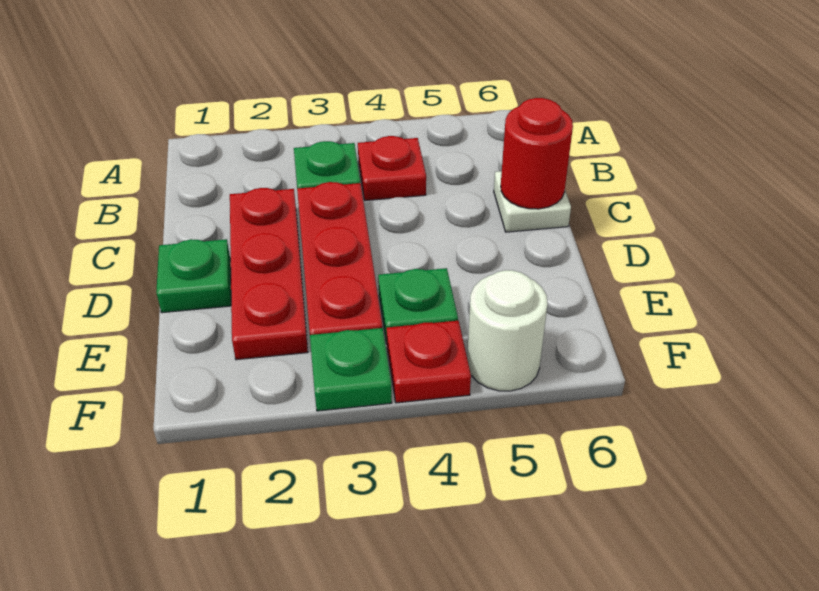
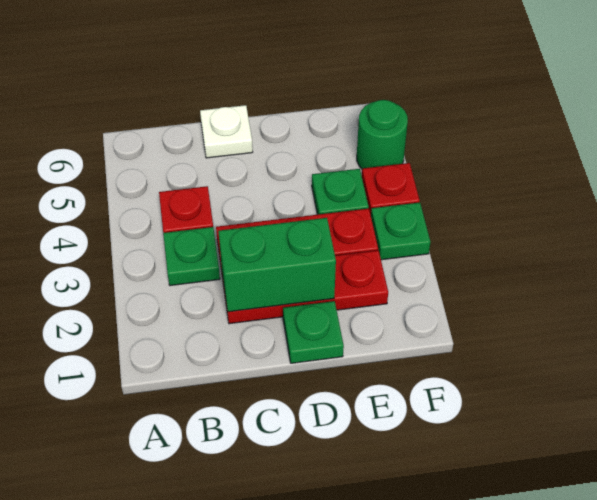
none -> green 1x2 brick [218,218,336,312]
red 1x1 round brick [501,98,573,209] -> none
white 1x1 round brick [467,270,548,391] -> green 1x1 round brick [357,100,408,169]

